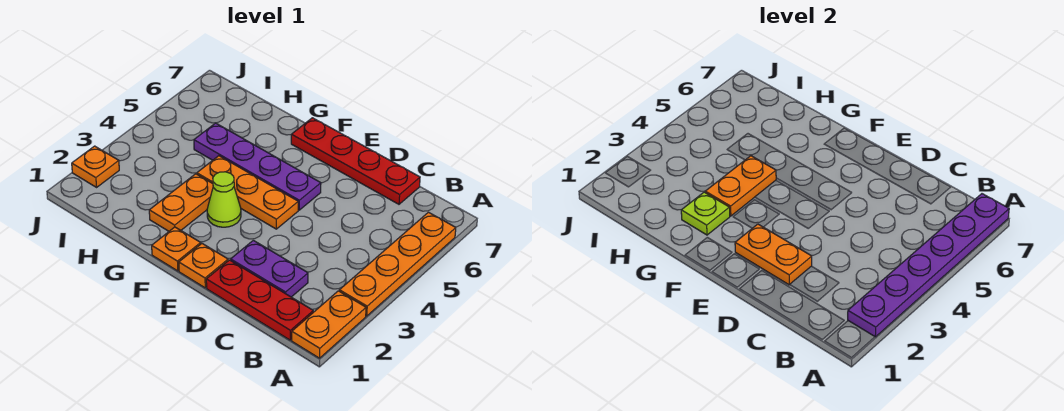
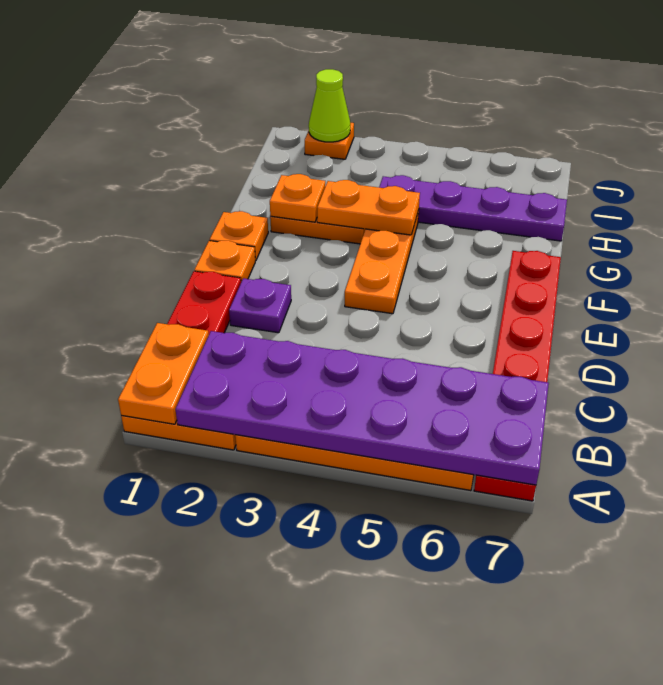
purple 1x6 plate [848,194,1009,337] -> purple 2x6 plate [175,331,549,485]
purple 1x2 plate [231,240,308,297] -> purple 1x1 plate [229,278,291,333]
red 1x4 plate [291,118,420,204] -> red 1x6 plate [474,251,561,501]
orange 1x2 plate [735,224,812,285] -> orange 1x2 plate moved to [118,323,209,424]
purple 1x4 plate [194,123,321,210] -> purple 1x4 plate turned to [379,175,567,241]
lime 1x1 cone [207,172,241,227] -> lime 1x1 cone moved to [309,69,350,142]
lime 1x1 plate [681,192,730,235] -> orange 1x1 plate [270,174,325,222]

